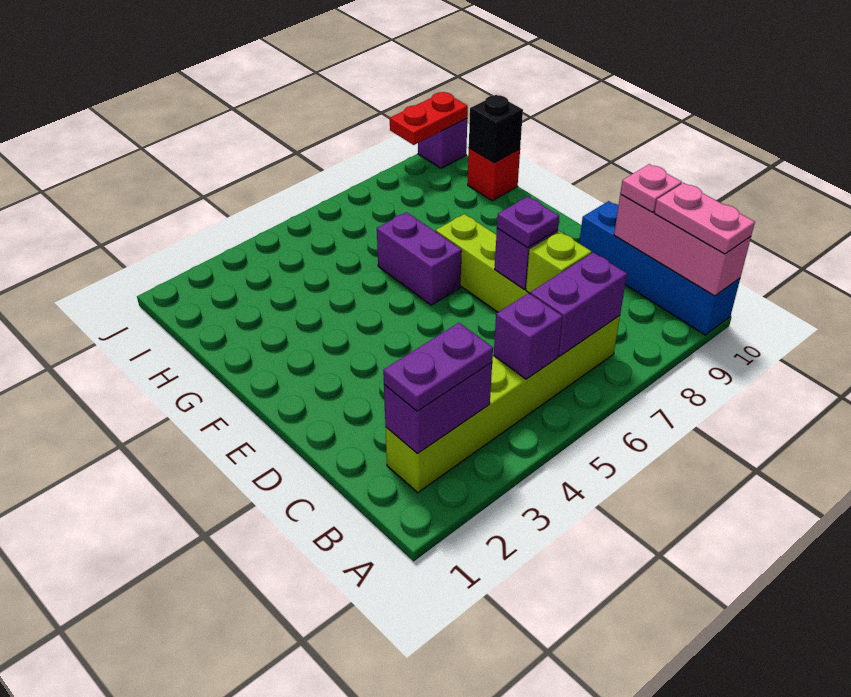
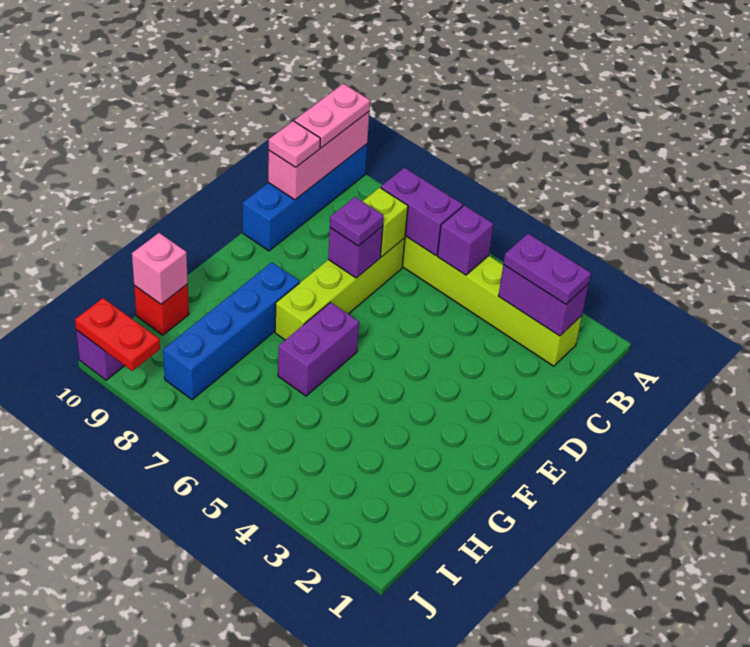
none -> blue 1x4 brick [163,262,300,400]
black 1x1 brick [469,95,523,163] -> pink 1x1 brick [132,233,188,304]

